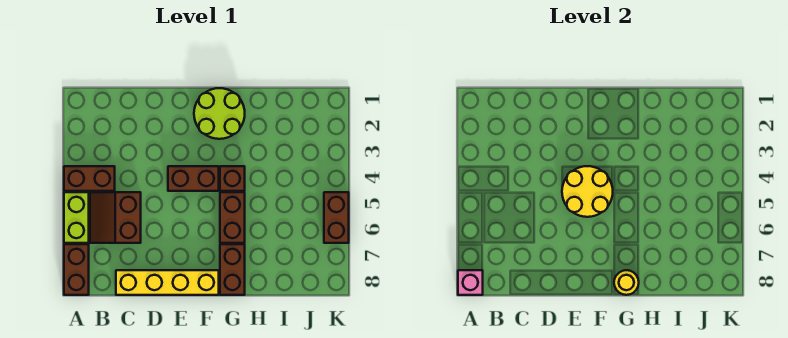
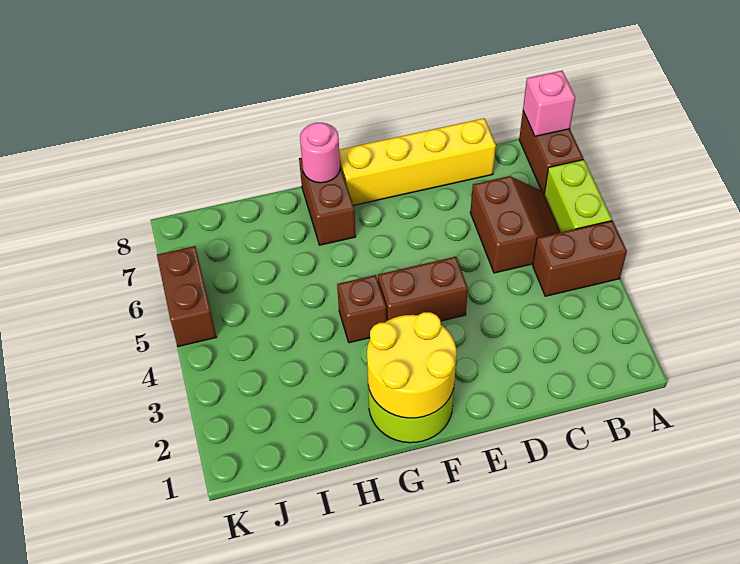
yellow 2x2 round brick [562,166,613,217] -> yellow 2x2 round brick moved to [367,312,457,418]
brown 1x2 brick [220,192,245,243] -> none
yellow 1x1 round brick [614,270,639,295] -> pink 1x1 round brick [300,123,340,183]

